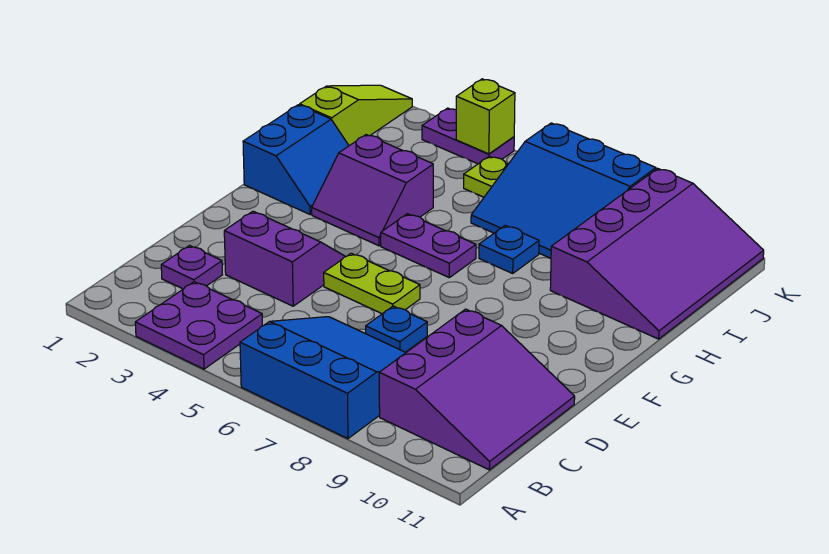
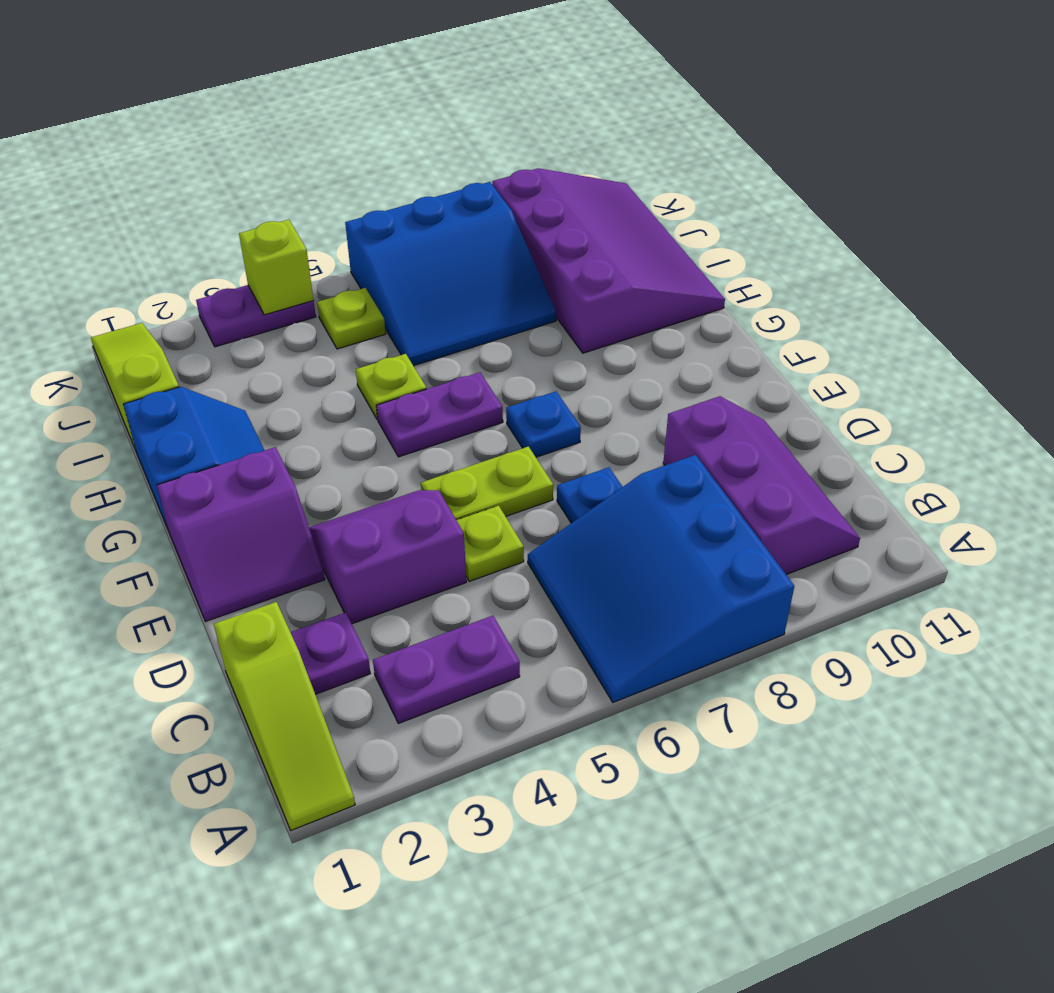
none -> lime 1x3 slope [214,602,355,830]
purple 2x2 plate [135,282,262,369] -> purple 1x2 plate [373,616,520,723]
blue 3x3 slope [240,317,406,439] -> blue 3x3 slope turned to [528,455,794,702]
purple 3x3 slope [379,309,575,470] -> purple 2x3 slope [663,396,860,575]
none -> lime 1x1 plate [456,506,524,581]
purple 2x2 slope [312,135,433,246] -> purple 2x2 slope moved to [157,447,325,621]
none -> lime 1x1 plate [356,354,427,419]
blue 1x1 plate [479,225,539,273] -> blue 1x1 plate moved to [506,391,581,457]

